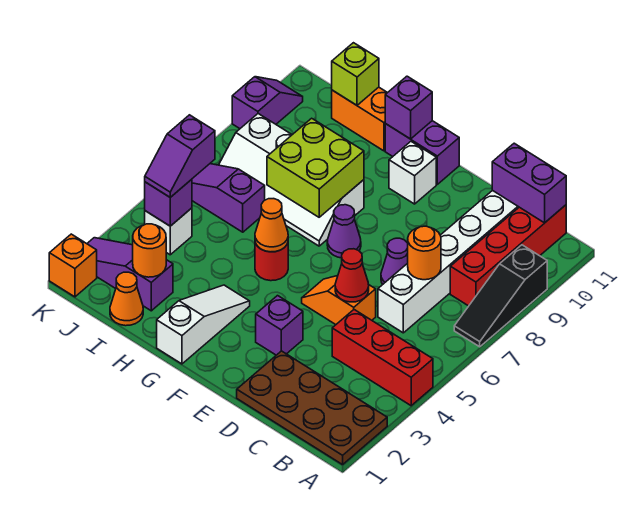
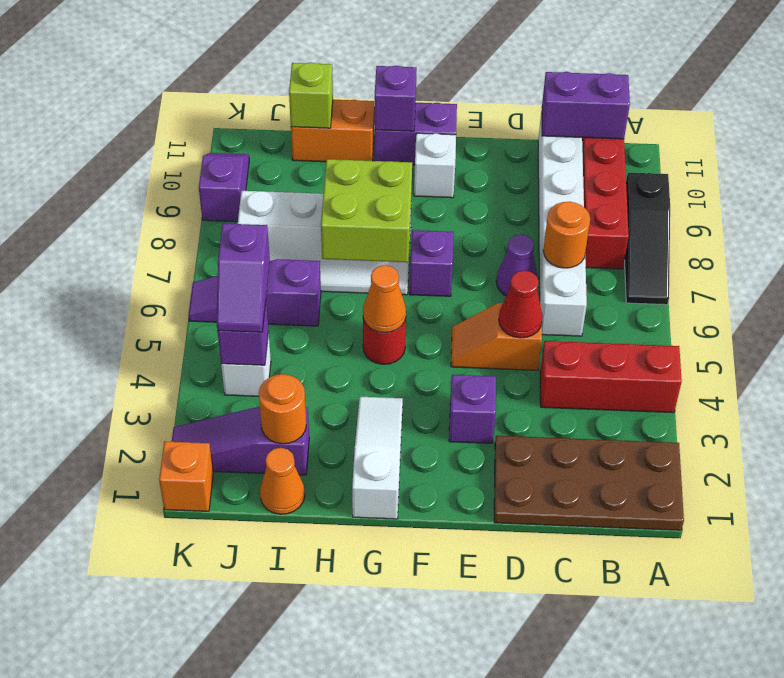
purple 1x1 cone [327,205,361,258] -> purple 1x1 brick [410,230,454,296]

